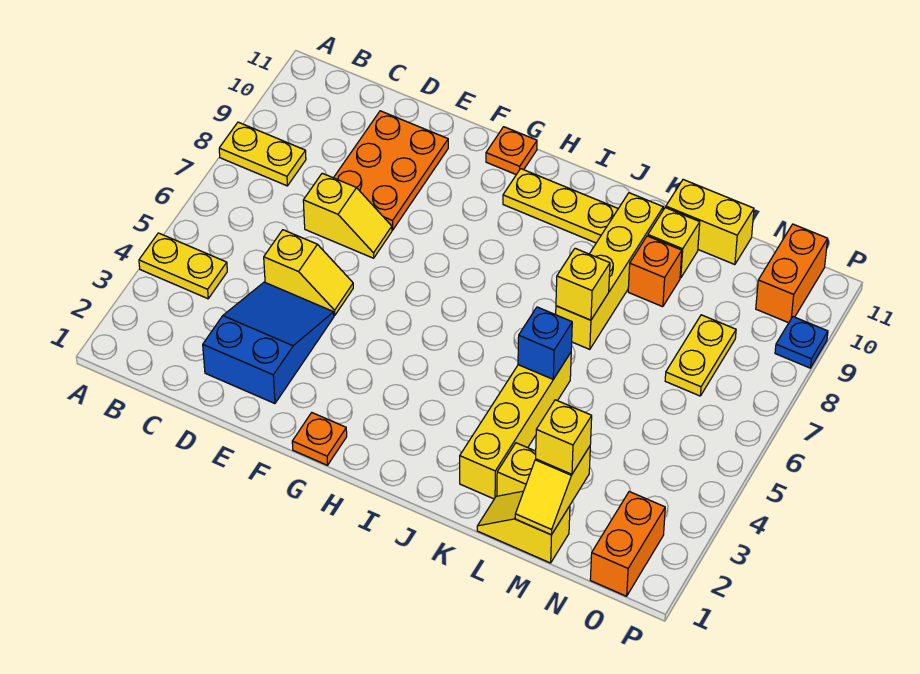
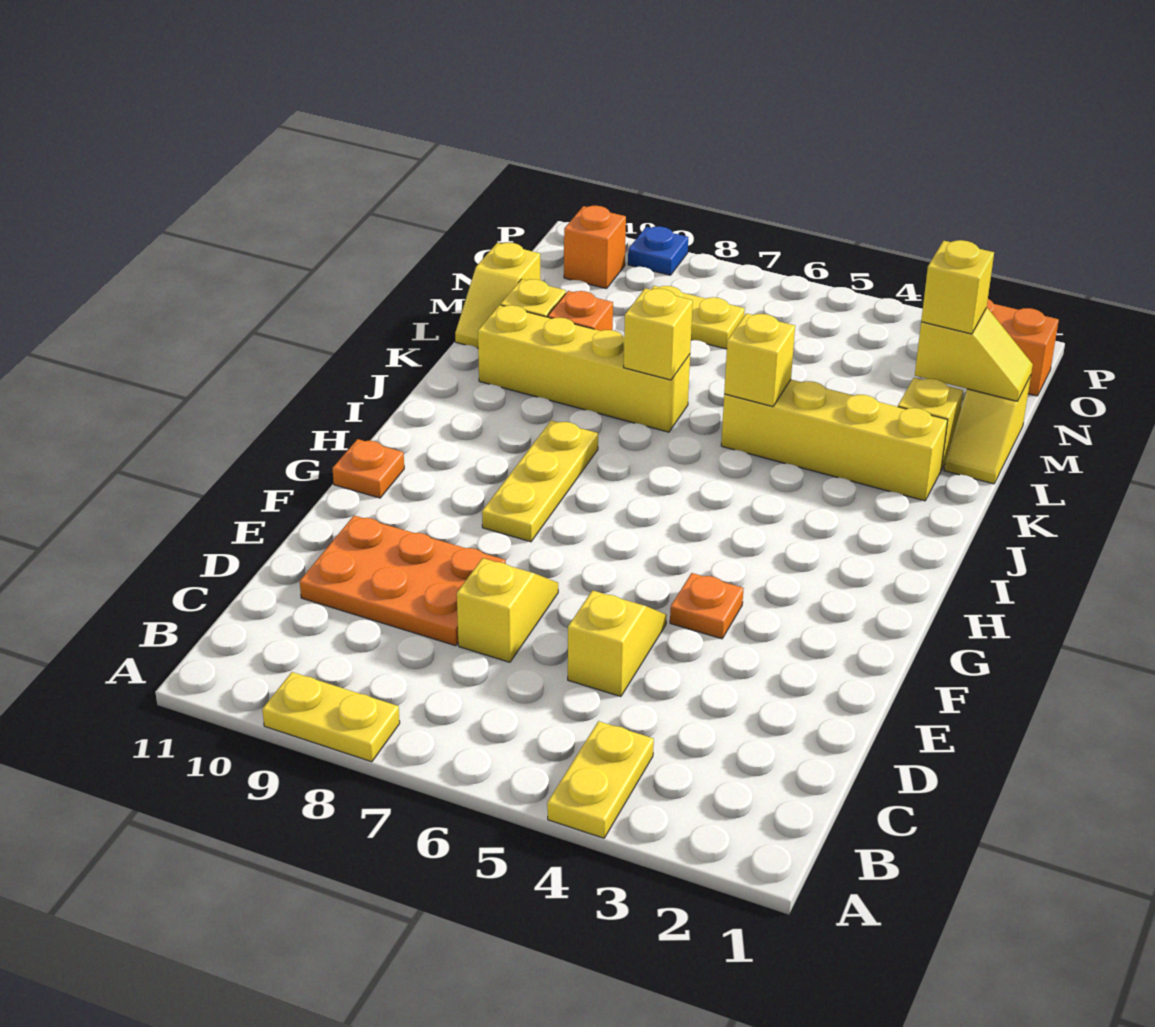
yellow 1x2 plate [219,122,306,186] -> yellow 1x2 plate turned to [262,672,400,762]
blue 2x3 slope [203,282,334,403] -> none
orange 1x1 plate [292,413,347,465] -> orange 1x1 plate moved to [670,573,744,639]
yellow 1x3 plate [503,169,618,243] -> yellow 1x3 plate moved to [482,420,598,542]
blue 1x1 brick [518,307,572,379] -> yellow 1x1 brick [724,313,795,407]
yellow 1x2 brick [666,180,754,265] -> yellow 1x2 slope [455,243,541,348]
orange 1x2 brick [756,224,828,323] -> orange 1x1 brick [564,206,626,289]

